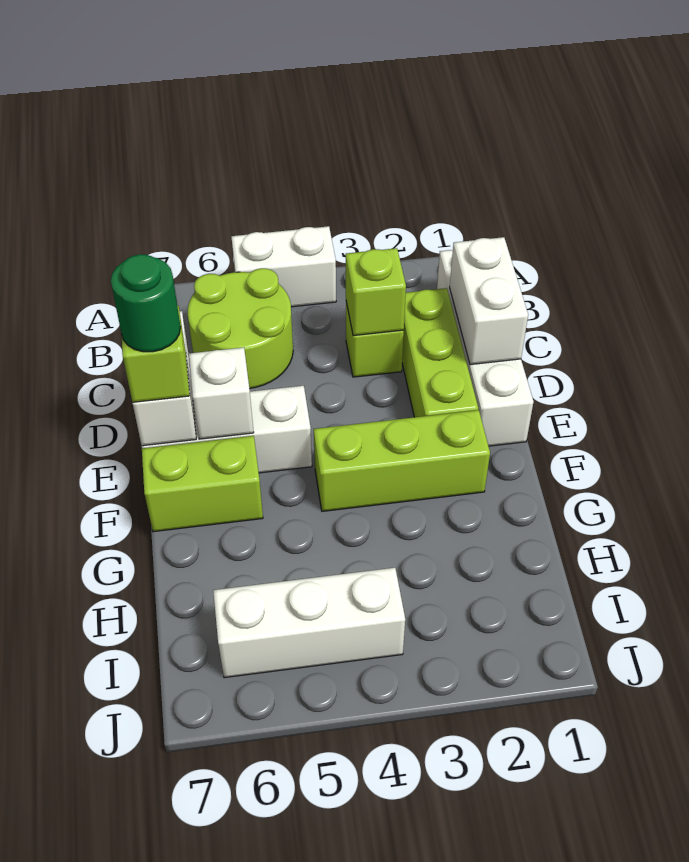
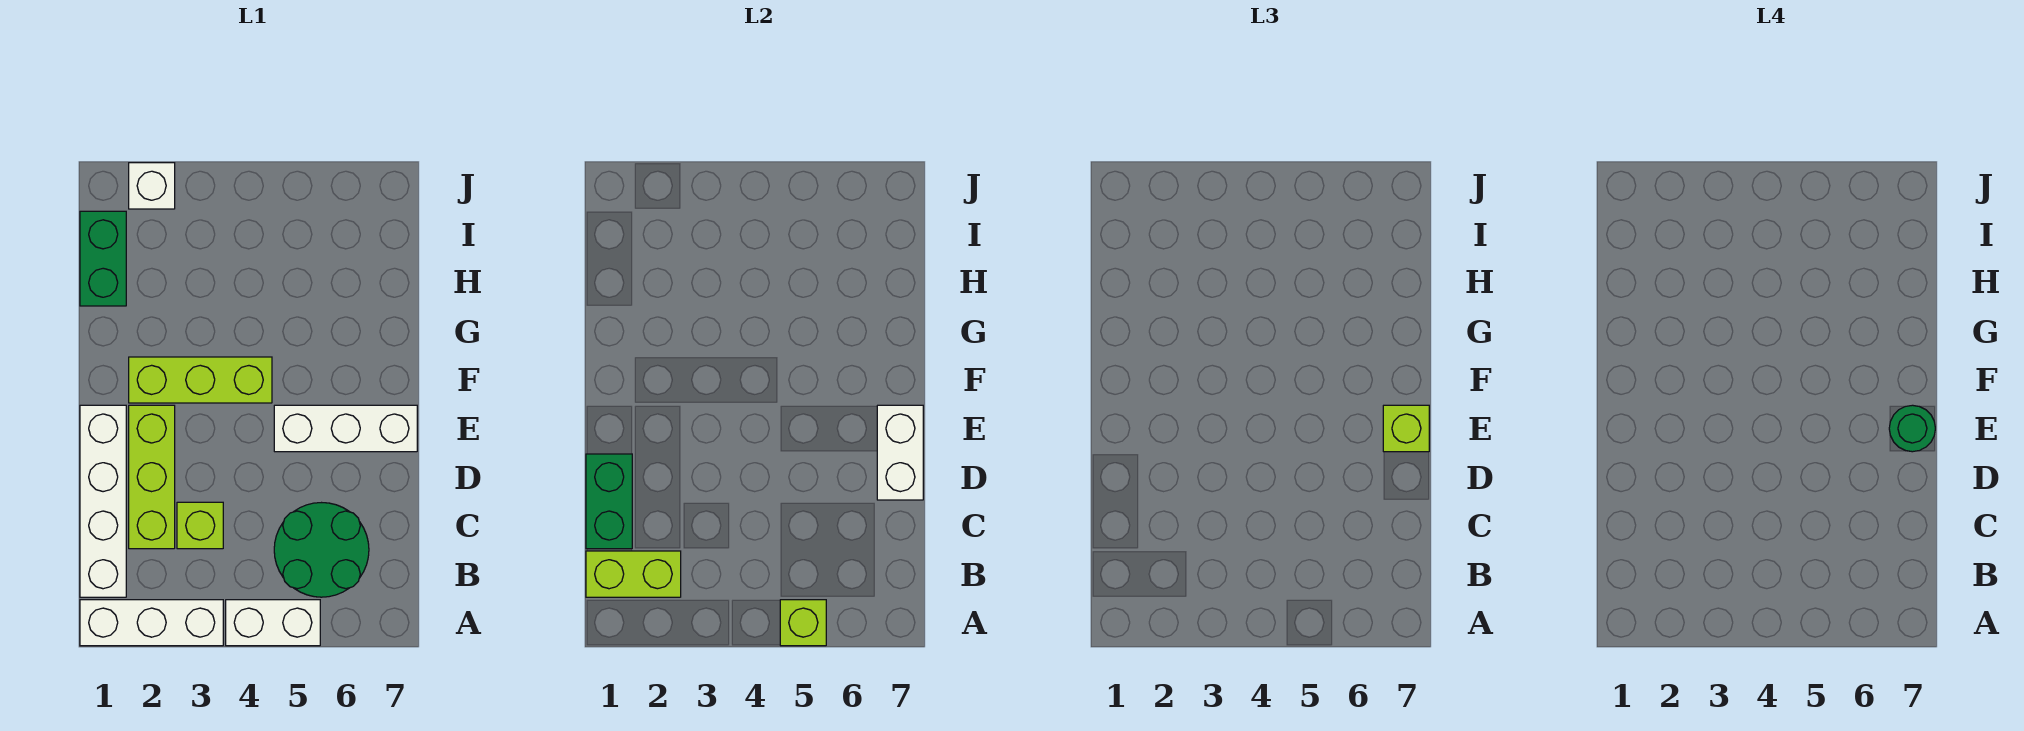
lime 2x2 round brick [188,268,293,389] -> green 2x2 round brick [274,503,369,597]
white 1x2 brick [450,237,528,365] -> green 1x2 brick [586,454,632,549]
lime 1x1 brick [346,248,406,336] -> lime 1x1 brick moved to [780,600,826,646]
white 1x1 brick [189,348,254,439] -> white 1x1 brick moved to [129,163,175,209]
lime 1x2 brick [142,436,263,532] -> lime 1x2 brick moved to [586,551,681,597]
none -> green 1x2 brick [80,211,126,306]
white 1x3 brick [213,568,405,678] -> white 1x3 brick moved to [80,600,223,646]

